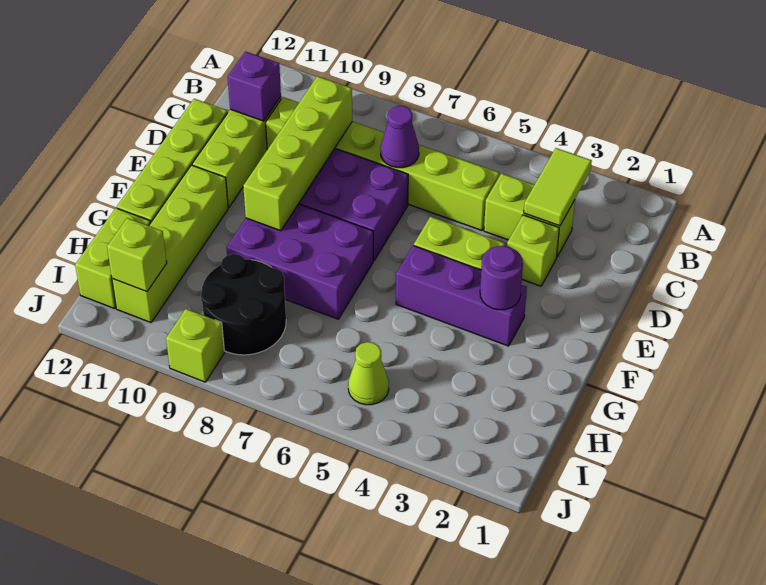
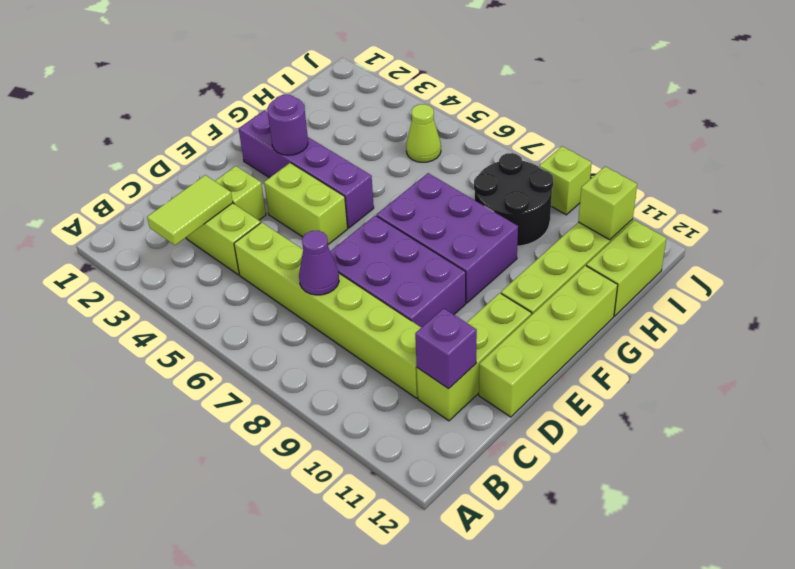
lime 1x4 brick [243,76,352,231] -> none
purple 1x3 brick [396,245,527,346] -> purple 1x4 brick [239,111,374,228]

